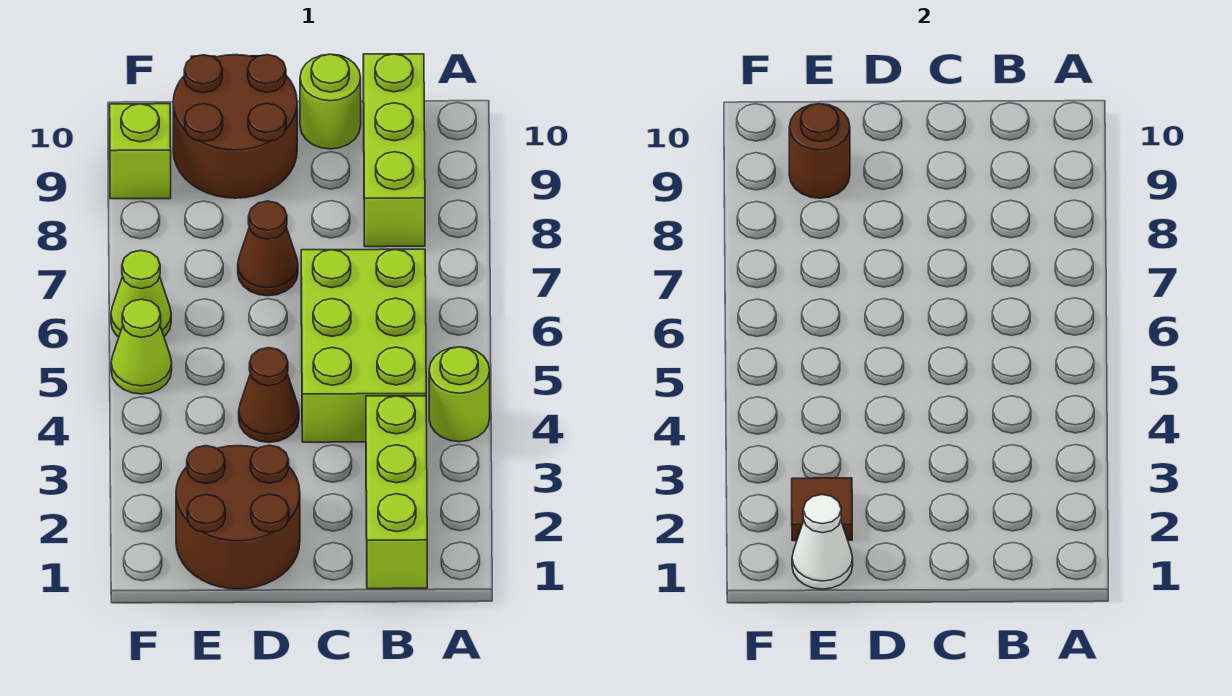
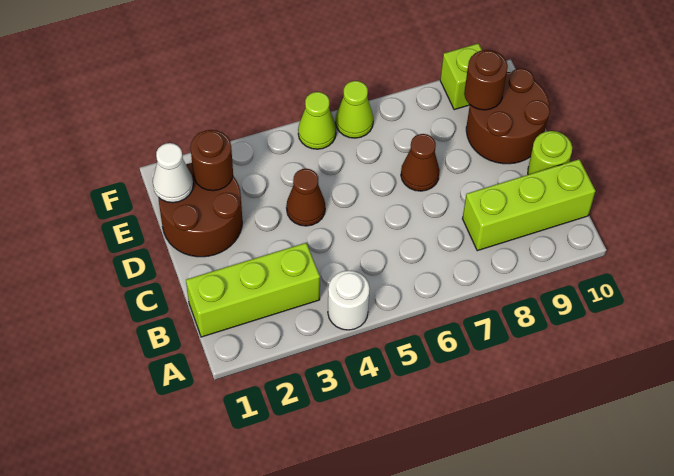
lime 1x1 round brick [429,347,490,442] -> white 1x1 round brick [328,271,370,330]
lime 2x3 brick [301,249,426,442] -> none
brown 1x1 tile [792,478,852,541] -> brown 1x1 round brick [190,130,233,191]

